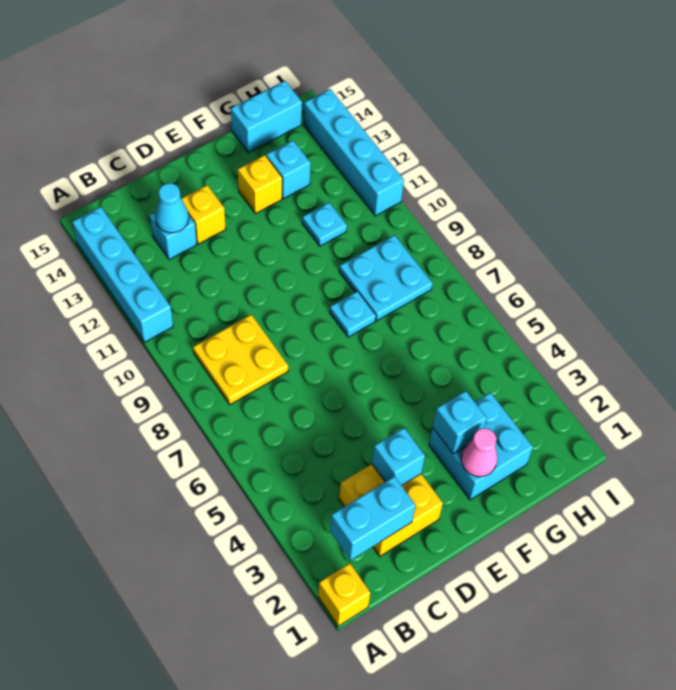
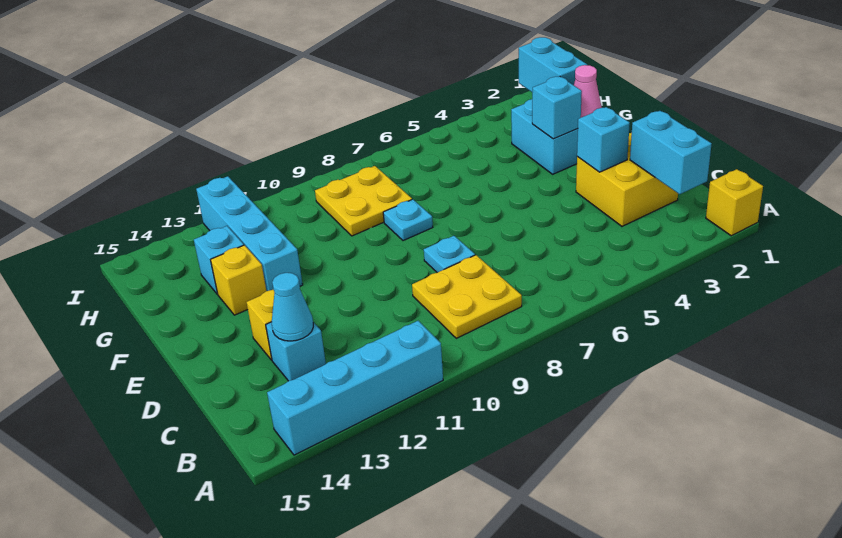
cyan 2x2 plate [339,235,433,321] -> yellow 2x2 plate [315,166,412,236]
cyan 1x1 plate [302,203,347,246] -> cyan 1x1 plate moved to [424,236,475,273]
cyan 1x2 brick [231,81,302,152] -> cyan 1x2 brick moved to [519,37,587,92]
cyan 1x4 brick [304,89,404,216] -> cyan 1x4 brick turned to [196,176,303,291]

